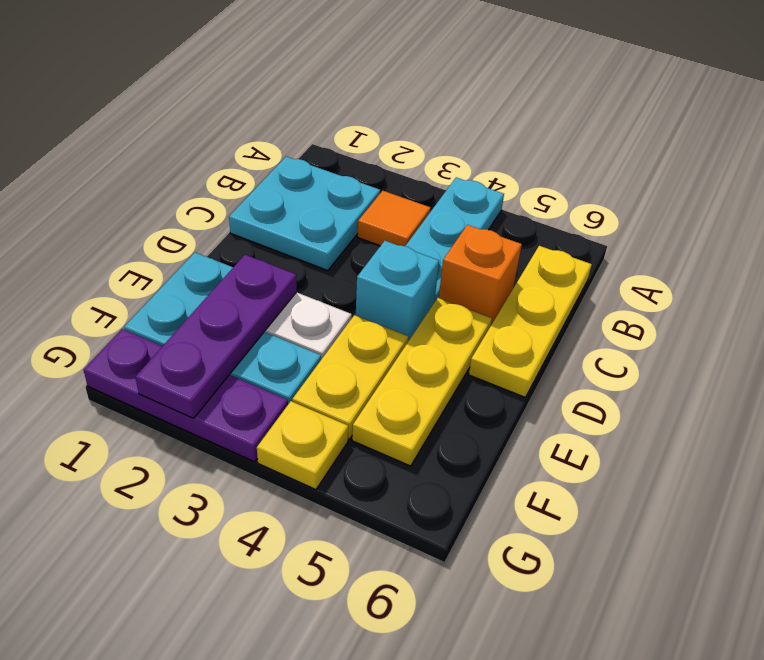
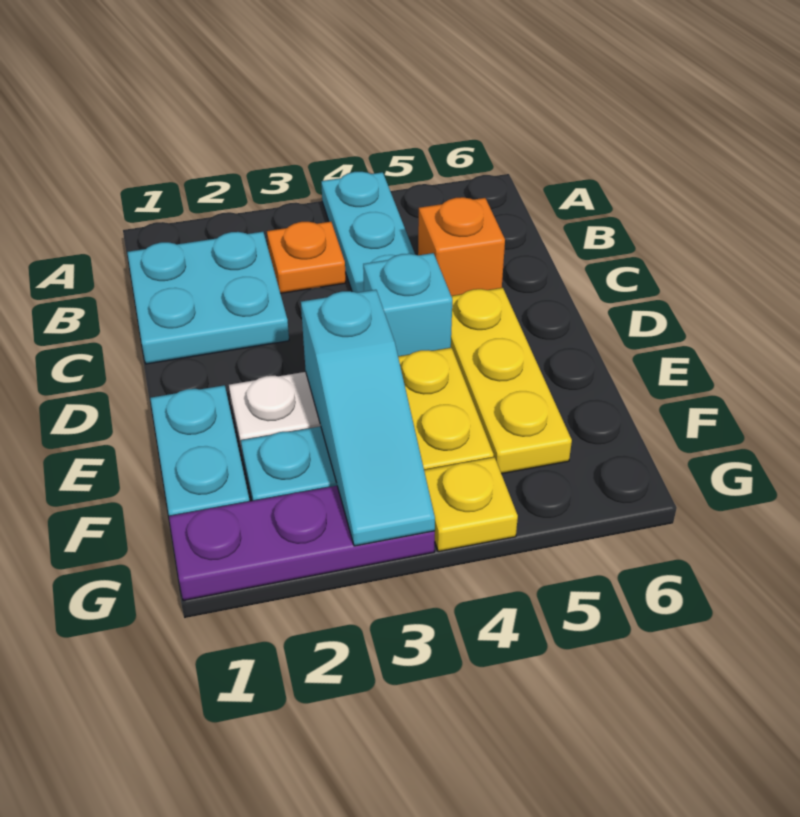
orange 1x1 tile [358,191,431,246] -> orange 1x1 plate [267,222,346,293]
yellow 1x3 plate [469,246,592,397] -> none
purple 1x3 plate [135,255,297,418] -> none
none -> cyan 1x3 slope [301,290,435,546]

